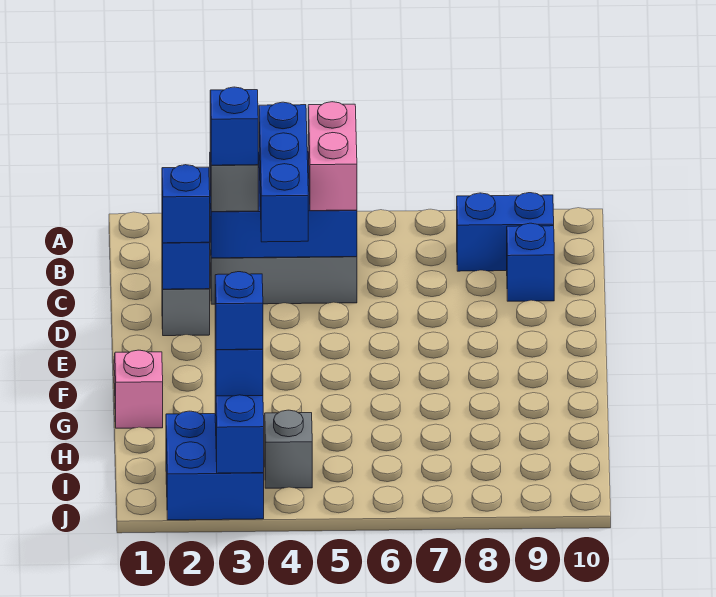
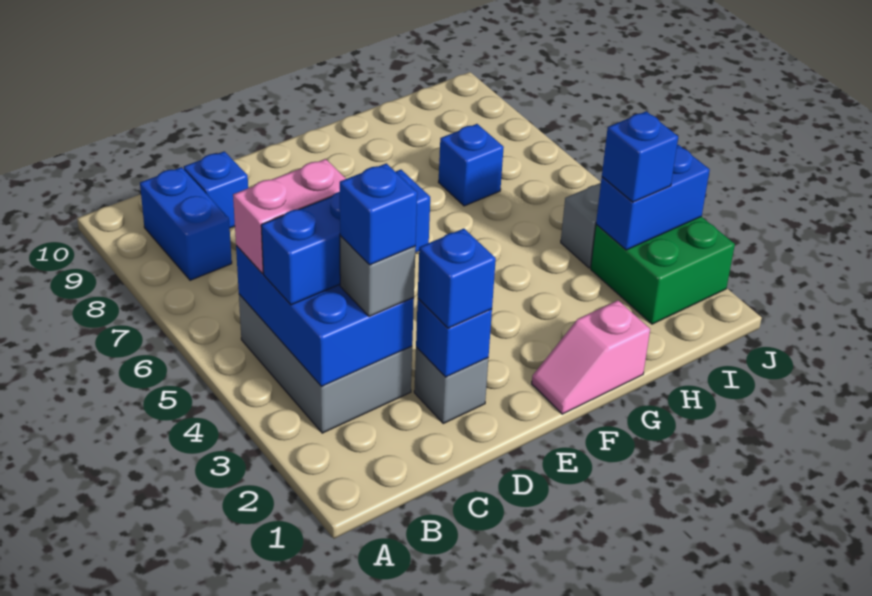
blue 2x2 brick [166,411,264,520] -> green 2x2 brick [591,217,735,324]
blue 1x1 brick [215,272,263,350] -> blue 1x1 brick moved to [438,124,504,206]

